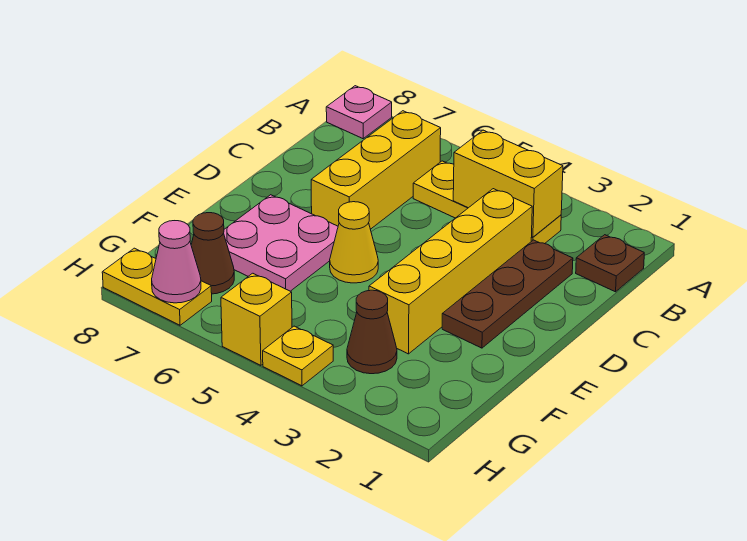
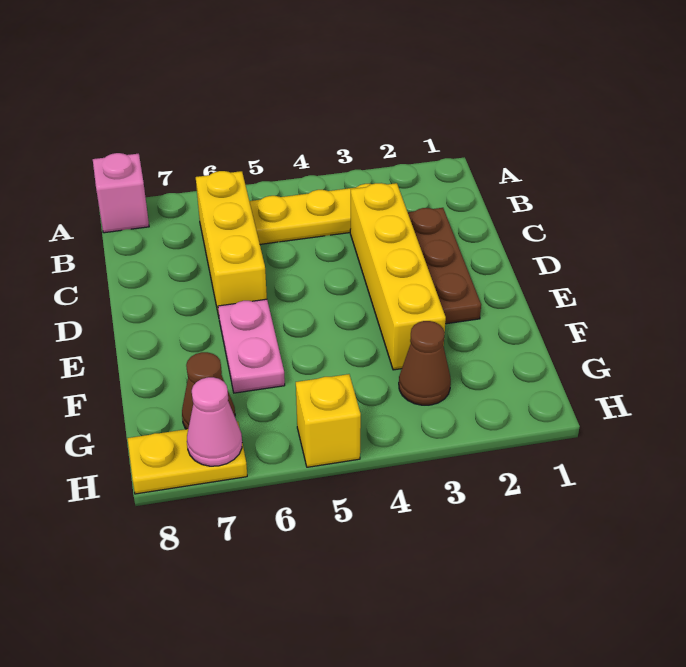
pink 1x1 plate [326,86,392,139] -> pink 1x1 brick [93,153,149,233]
brown 1x1 plate [576,235,644,292] -> none
yellow 1x2 brick [453,130,563,237] -> none
yellow 1x1 cone [330,202,378,283] -> none
pink 2x2 plate [224,195,338,291] -> pink 1x2 plate [218,299,285,393]
yellow 1x1 plate [263,326,333,386] -> none

